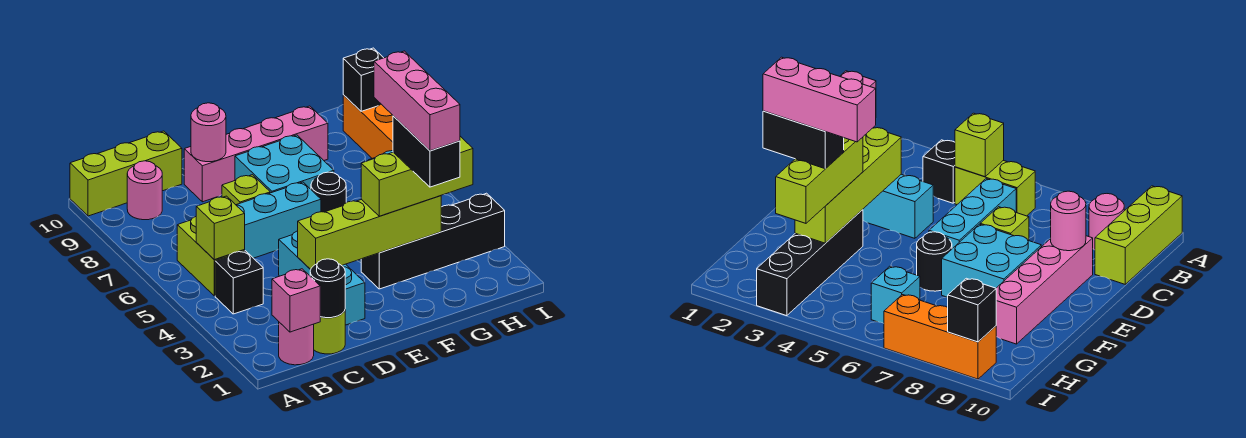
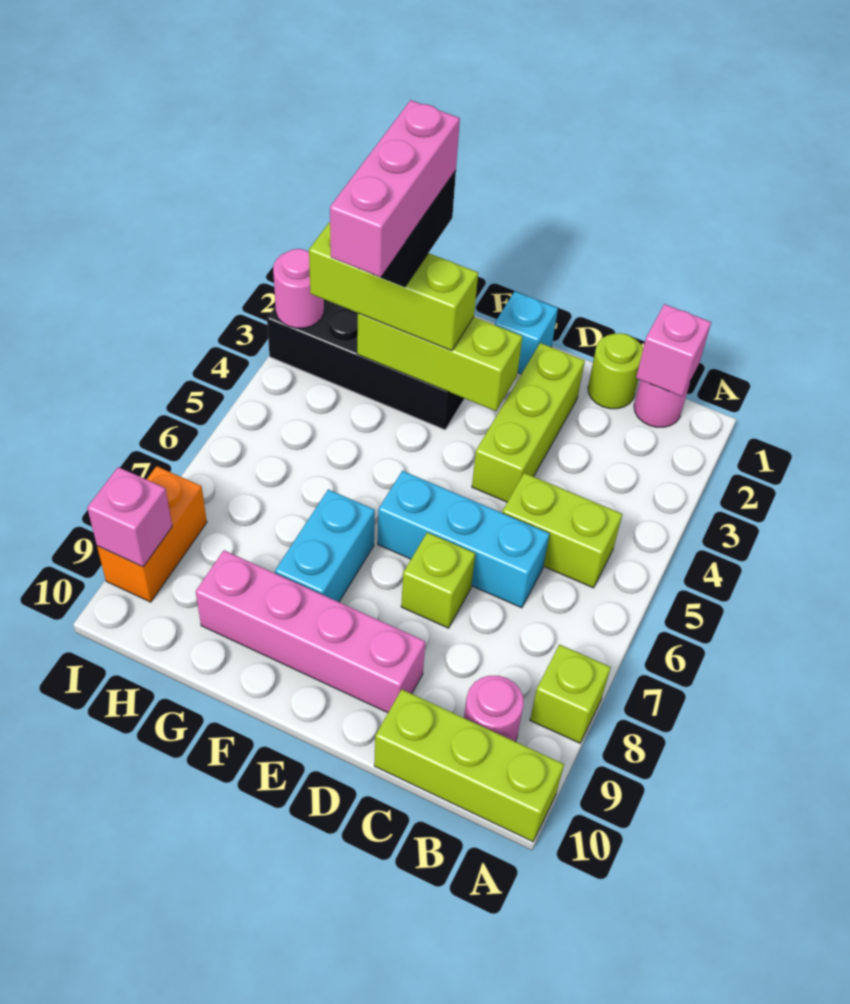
black 1x1 brick [215,251,263,314] -> none
lime 1x2 brick [177,217,245,296] -> lime 1x2 brick turned to [502,473,622,588]
lime 1x1 brick [196,196,245,260] -> lime 1x1 brick moved to [530,645,611,743]
black 1x1 round brick [310,259,345,318] -> none
cyan 1x3 brick [279,231,365,325] -> lime 1x3 brick [472,343,585,502]
lime 1x4 brick [298,196,441,270] -> lime 1x3 brick [357,313,523,411]
pink 1x1 round brick [191,103,226,162] -> pink 1x1 round brick moved to [273,249,324,328]
cyan 2x2 brick [235,135,334,193] -> cyan 1x2 brick [275,489,375,602]
black 1x1 round brick [311,172,346,212] -> none
cyan 1x1 brick [871,266,920,323] -> cyan 1x1 brick moved to [495,291,558,374]
orange 1x3 brick [343,95,393,158] -> orange 1x2 brick [97,466,207,602]
black 1x1 brick [343,48,383,111] -> pink 1x1 brick [87,467,172,567]

